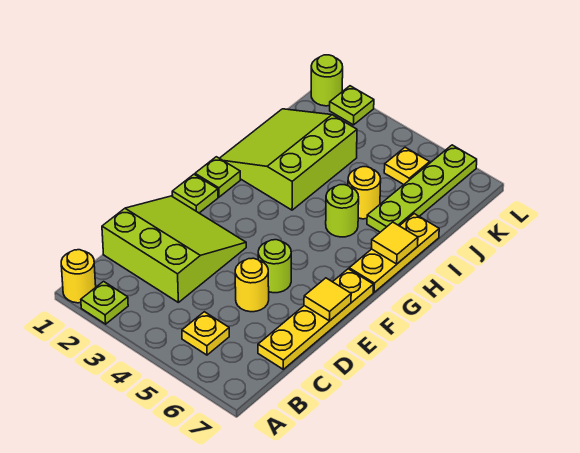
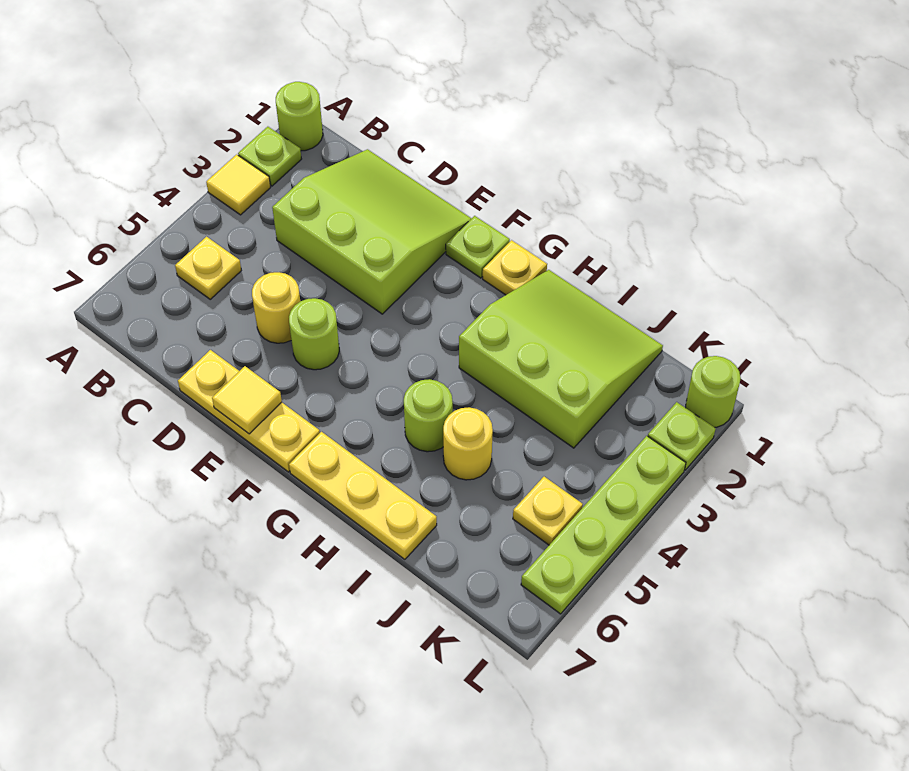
yellow 1x1 round brick [61,250,96,303] -> lime 1x1 round brick [276,82,323,151]
lime 3x3 slope [102,196,246,302] -> lime 3x3 slope turned to [272,149,472,314]
yellow 1x4 plate [258,269,373,369] -> yellow 1x3 plate [178,350,320,472]
lime 1x1 plate [195,157,240,197] -> yellow 1x1 plate [483,240,547,295]
yellow 1x1 tile [371,222,418,264] -> yellow 1x1 tile moved to [206,154,271,215]
lime 1x4 plate [367,145,477,232] -> lime 1x4 plate turned to [521,436,686,614]

